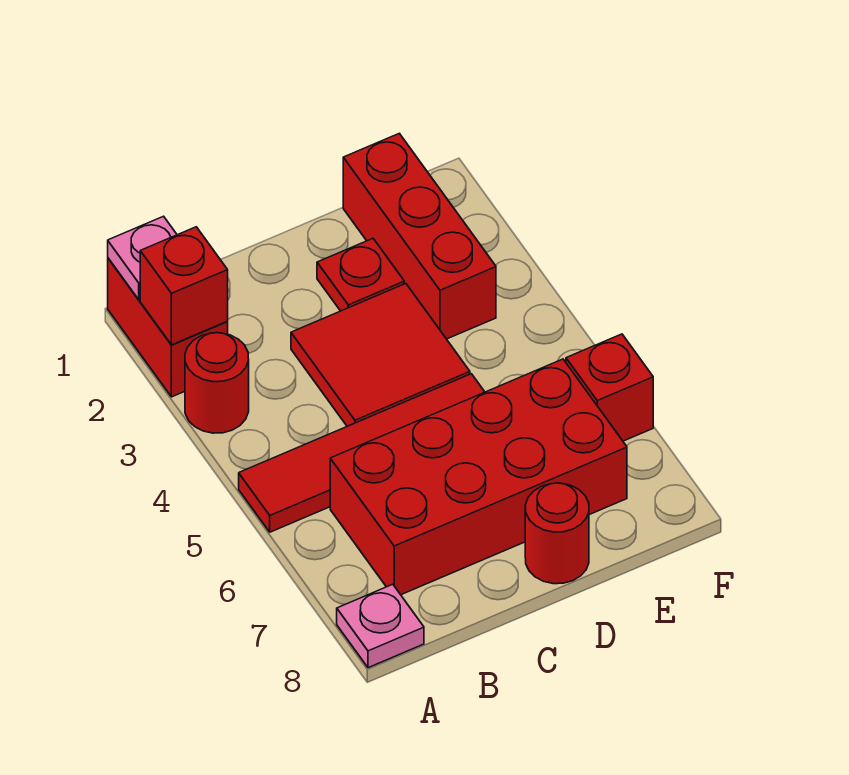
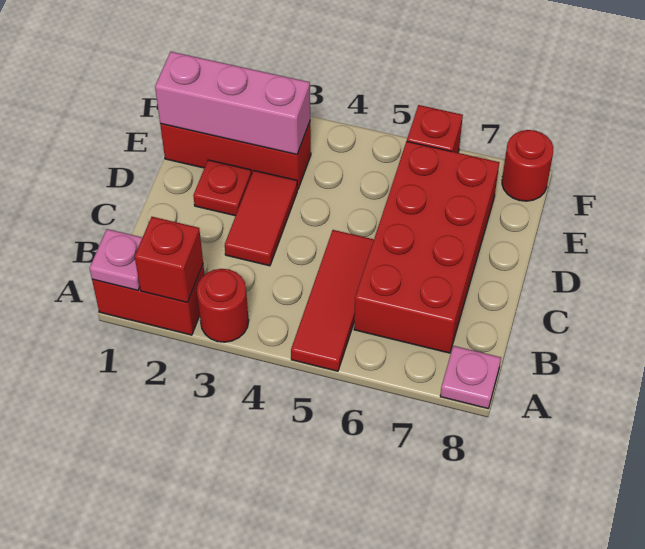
red 1x4 tile [239,374,484,532] -> red 1x3 tile [291,230,374,371]
red 2x2 tile [291,284,470,426] -> red 1x2 tile [225,171,297,266]
red 1x1 round brick [525,483,589,584] -> red 1x1 round brick moved to [502,130,554,201]
none -> pink 1x3 brick [155,52,310,155]

